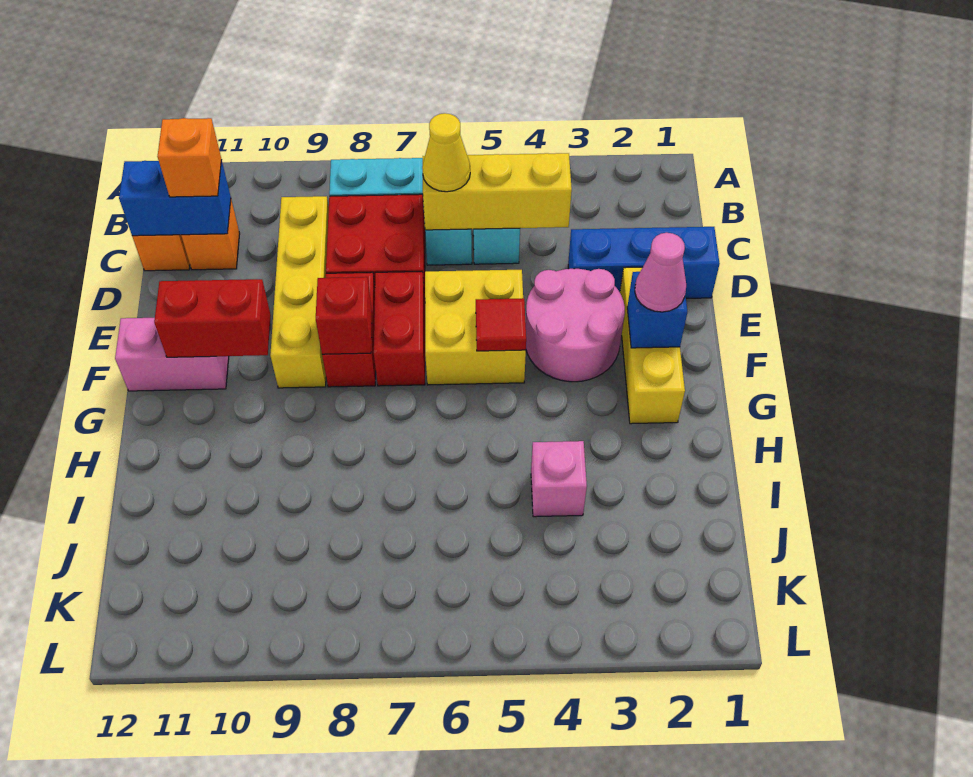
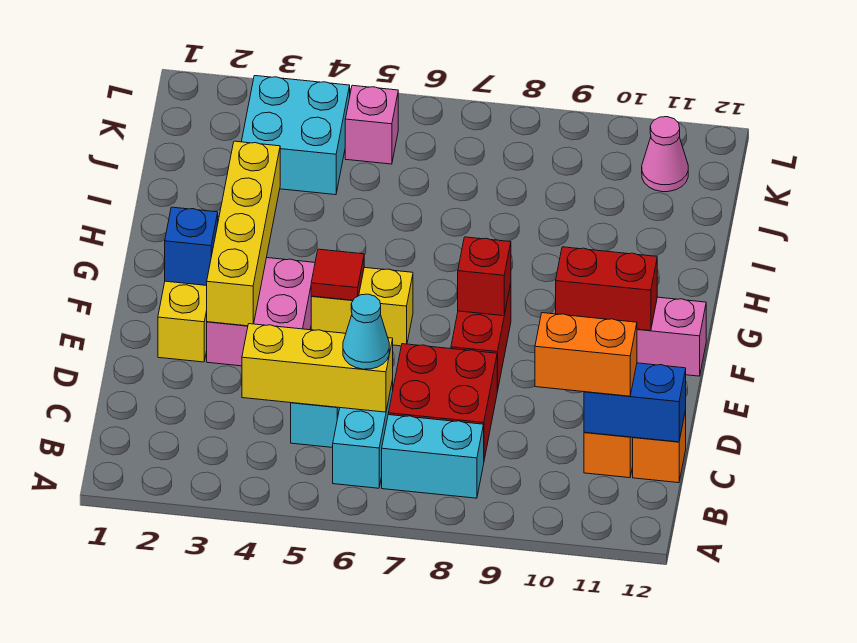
yellow 1x1 cone [422,113,470,192] -> cyan 1x1 cone [343,294,389,369]
yellow 1x4 brick [270,196,329,388] -> yellow 1x4 brick moved to [207,141,280,326]
orange 1x1 brick [157,118,222,197] -> orange 1x2 brick [535,313,637,396]
blue 1x3 brick [568,227,720,298] -> none
pink 2x2 round brick [526,269,625,382] -> pink 2x2 brick [207,258,315,366]
yellow 2x2 brick [425,270,526,385] -> yellow 1x2 brick [311,268,413,346]
red 1x2 brick [374,272,425,386] -> none
pink 1x1 cone [635,233,686,312] -> pink 1x1 cone moved to [642,117,688,192]
pink 1x1 brick [531,441,587,517] -> pink 1x1 brick moved to [345,85,398,164]
none -> cyan 2x2 brick [241,76,350,195]

